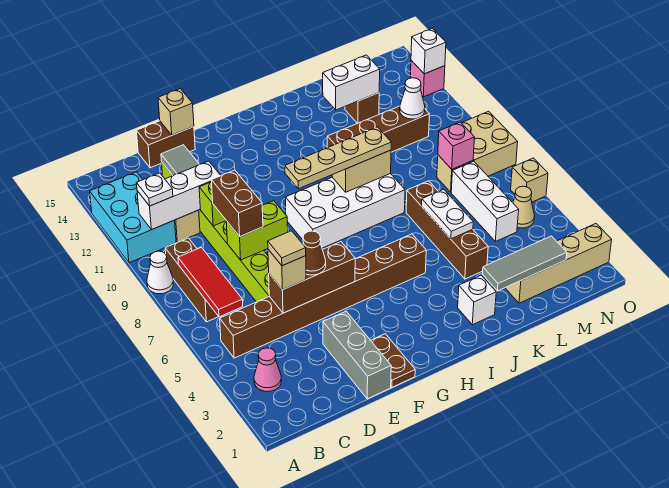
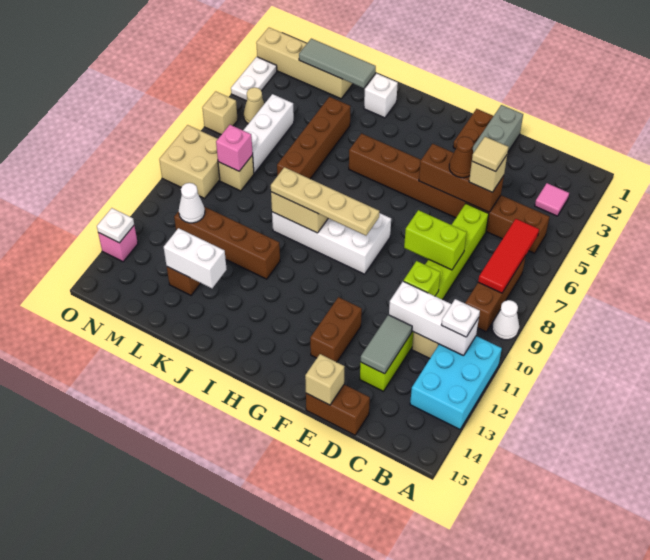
pink 1x1 cone [254,348,281,392] -> pink 1x1 tile [535,183,569,216]
brown 1x2 brick [211,170,263,237] -> brown 1x2 brick moved to [310,297,362,362]
white 1x2 plate [422,189,473,239] -> white 1x2 plate moved to [231,57,277,101]
white 1x1 brick [411,29,446,74] -> white 1x1 plate [97,208,134,243]

